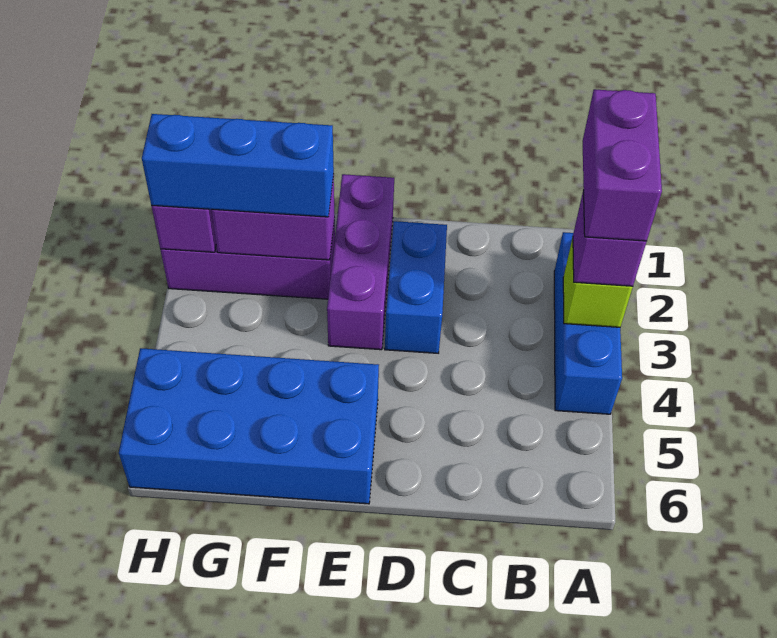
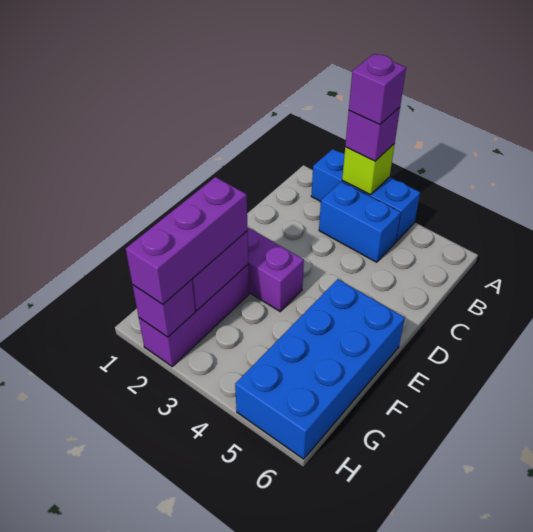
purple 1x2 brick [583,89,662,241] -> purple 1x1 brick [349,54,406,124]
blue 1x2 brick [385,221,447,353] -> blue 1x2 brick moved to [319,182,401,262]
blue 1x3 brick [142,114,334,217] -> purple 1x3 brick [126,177,248,304]

